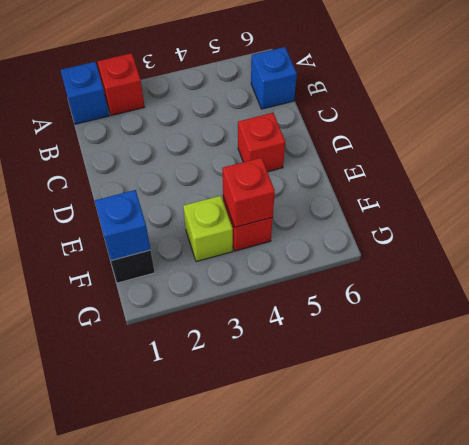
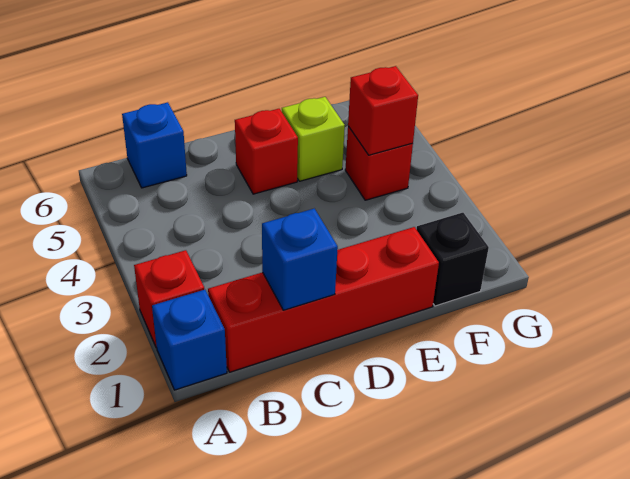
none -> red 1x4 brick [208,227,439,372]
blue 1x1 brick [95,190,151,261] -> blue 1x1 brick moved to [262,209,338,310]
lime 1x1 brick [183,196,233,262] -> lime 1x1 brick moved to [282,97,345,181]

